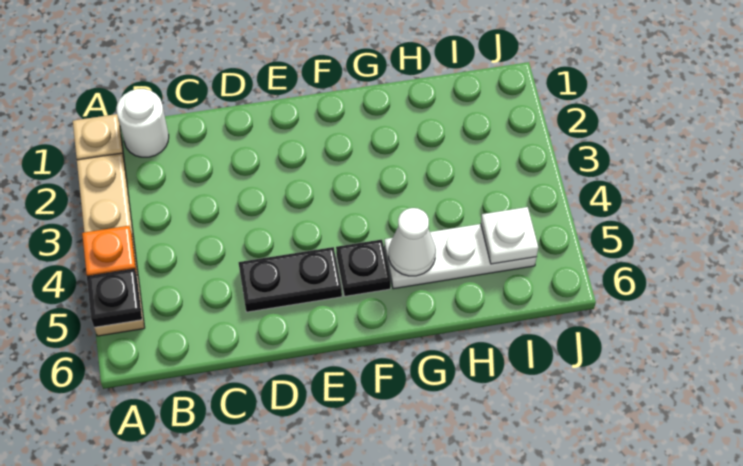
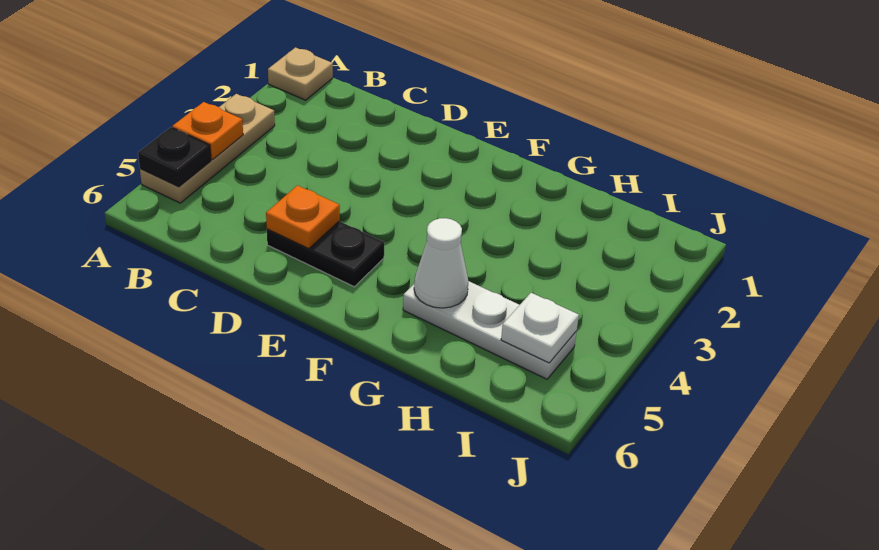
tan 1x4 plate [77,153,145,336] -> tan 1x3 plate [140,94,275,203]
white 1x1 round brick [117,89,169,157] -> none
none -> orange 1x1 plate [266,185,340,249]
black 1x1 plate [336,240,391,296] -> none

